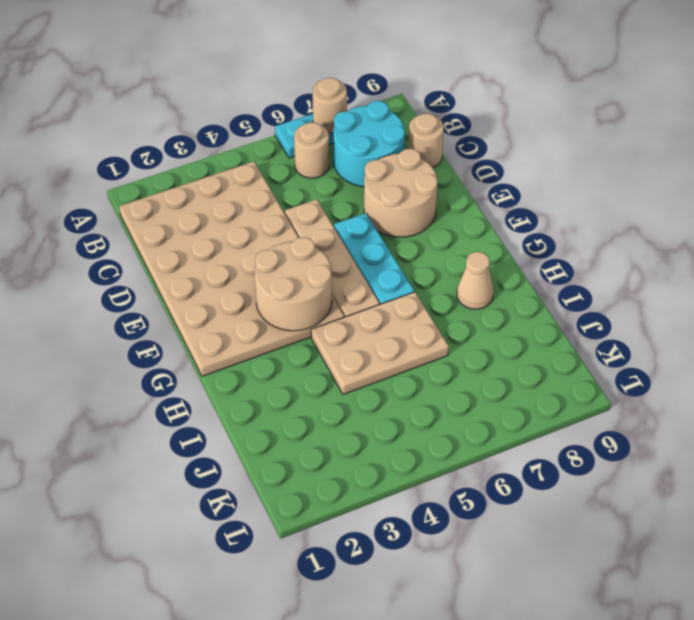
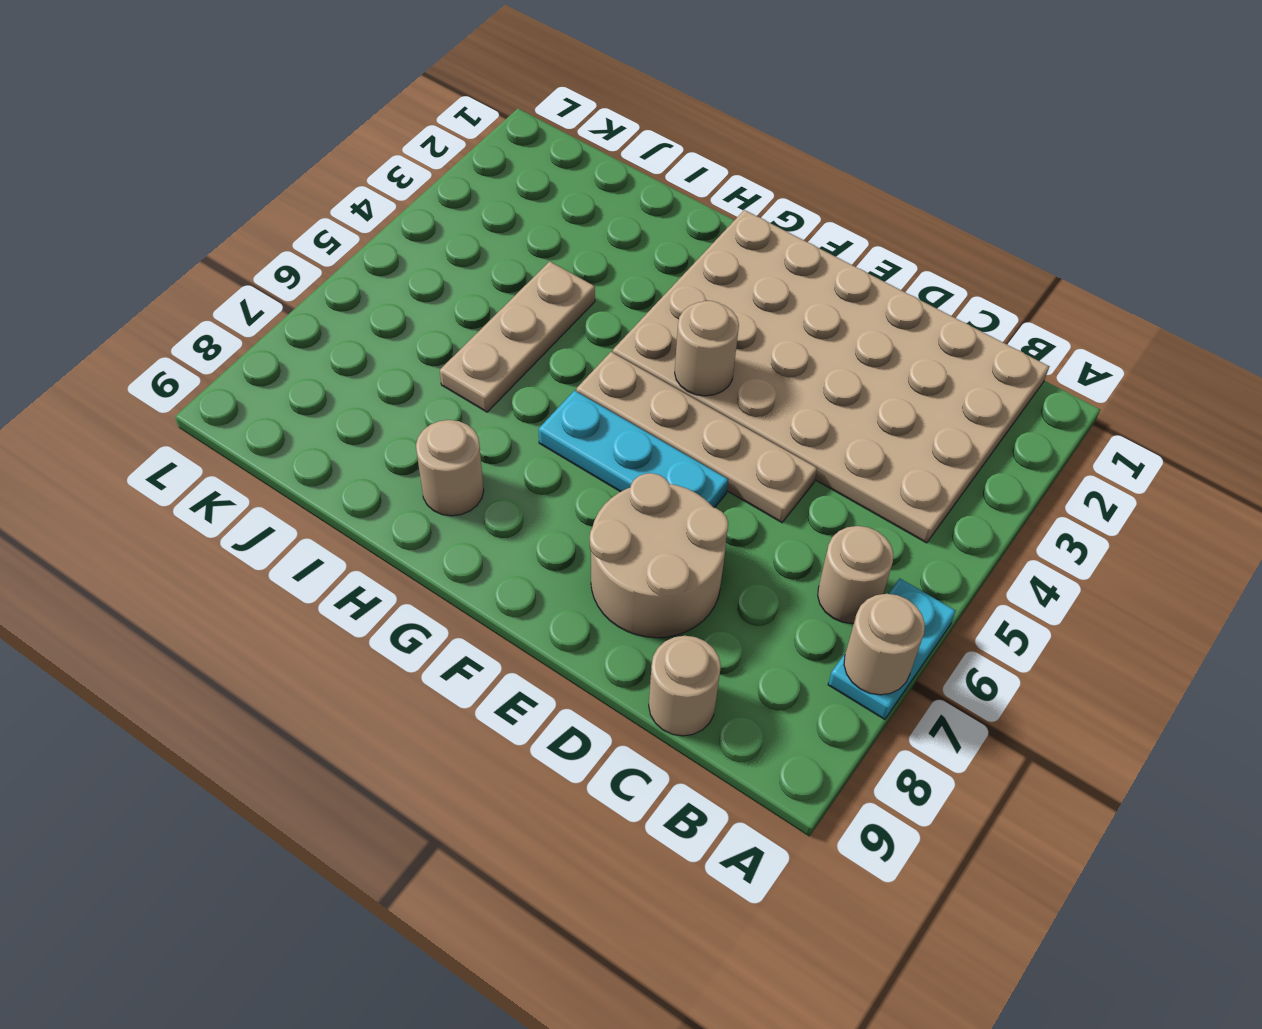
cyan 2x2 round brick [333,101,405,187] -> none
tan 2x2 round brick [255,237,332,331] -> tan 1x1 round brick [675,301,739,396]
tan 2x3 plate [311,292,449,395] -> tan 1x3 plate [440,261,595,412]
tan 1x1 cone [457,252,494,309] -> tan 1x1 round brick [416,420,484,516]

